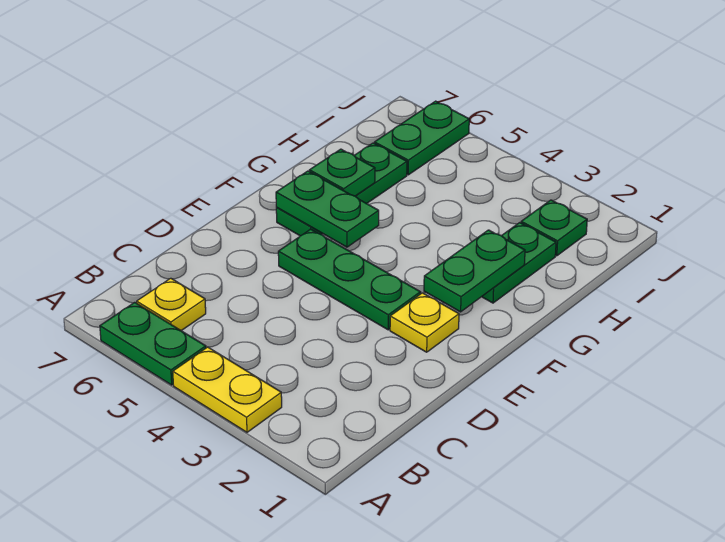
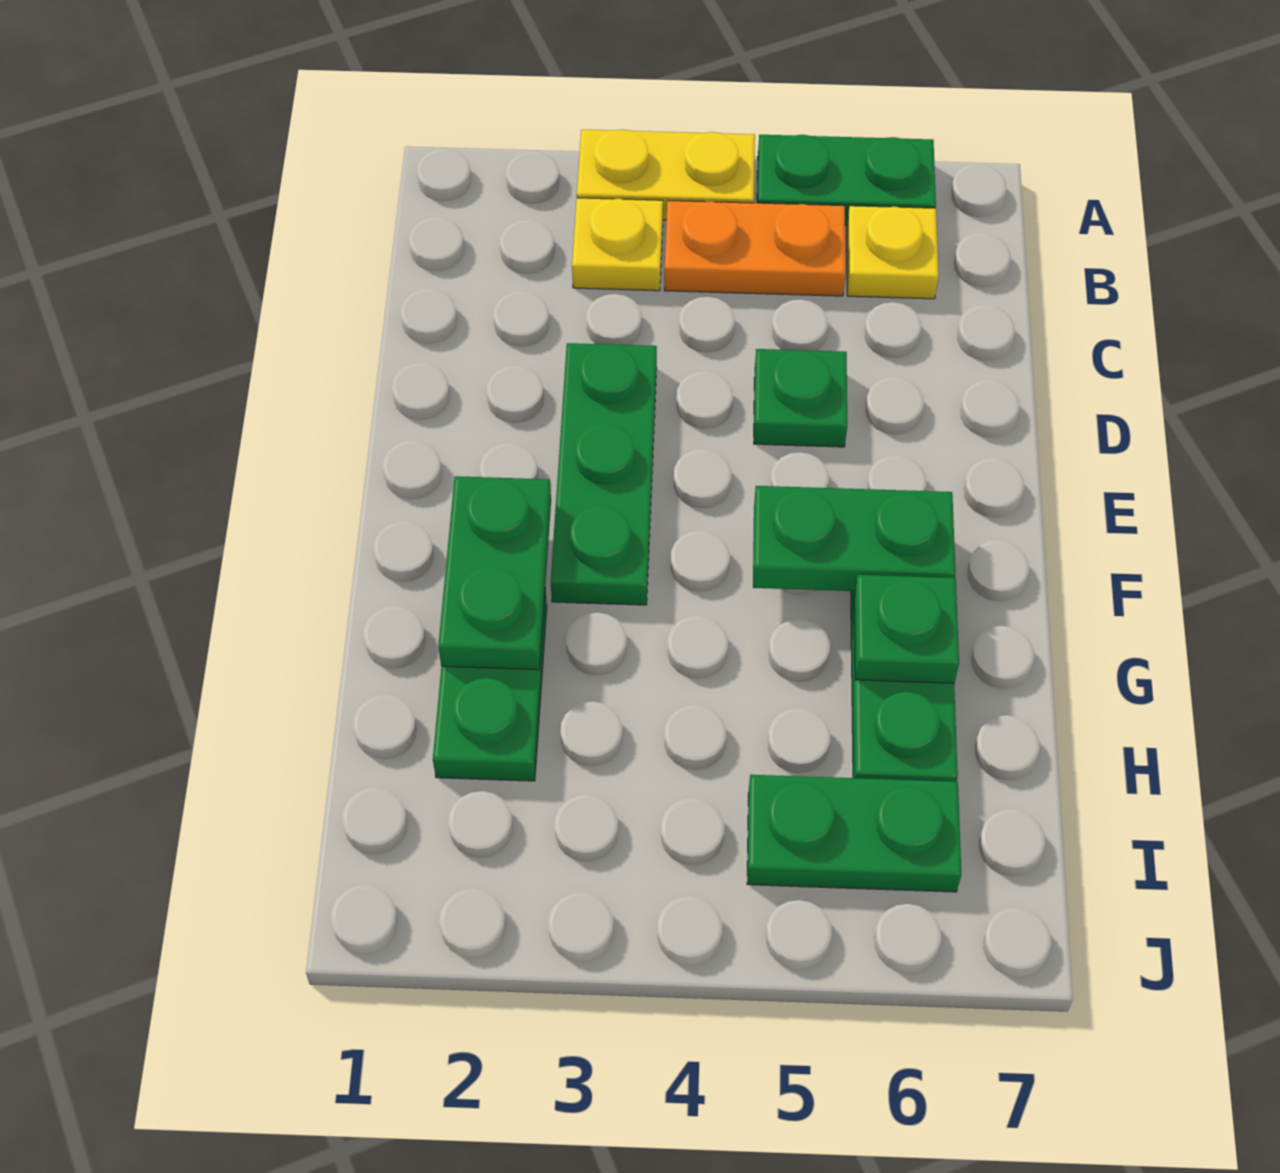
none -> orange 1x2 plate [664,200,846,296]
yellow 1x1 plate [390,293,459,352] -> yellow 1x1 plate moved to [572,198,663,291]
green 1x3 plate [278,229,421,330] -> green 1x3 plate turned to [551,343,657,605]
green 1x1 plate [521,200,587,256] -> green 1x1 plate moved to [754,349,847,447]
green 1x2 plate [374,101,469,175] -> green 1x2 plate turned to [747,775,961,892]

